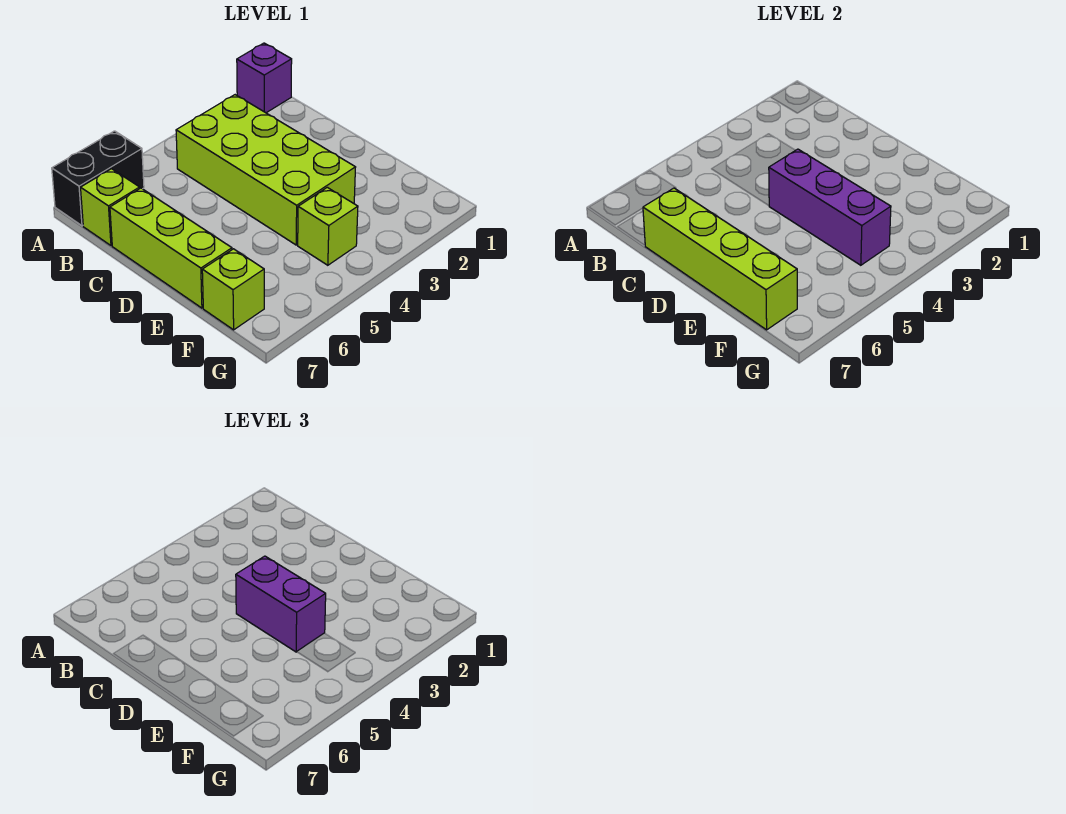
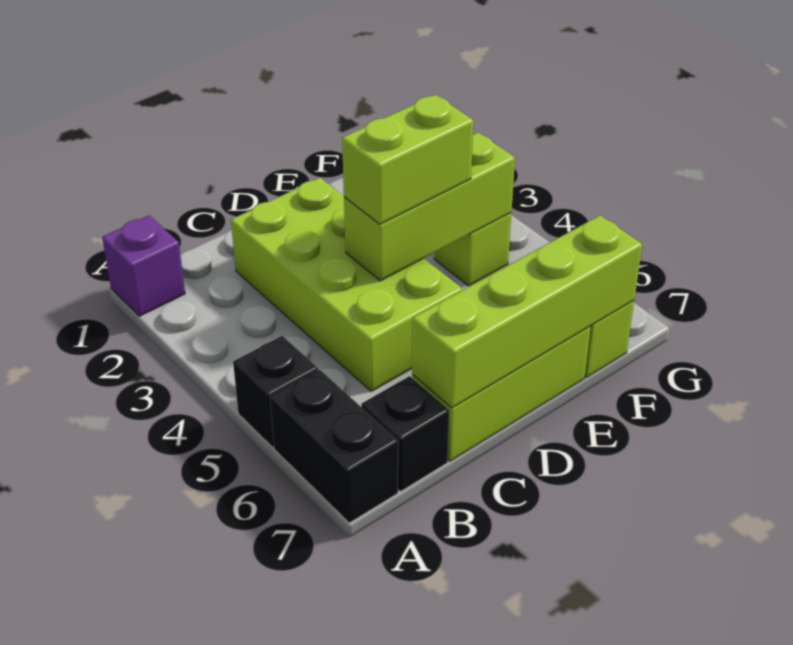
none -> black 1x1 brick [233,336,318,447]
lime 2x4 brick [176,95,356,245] -> lime 2x4 brick turned to [231,178,463,391]
lime 1x1 brick [81,169,140,246] -> black 1x1 brick [361,376,449,491]
purple 1x3 brick [769,149,891,265] -> lime 1x3 brick [344,132,515,281]
purple 1x2 brick [236,556,326,652] -> lime 1x2 brick [342,95,473,224]

